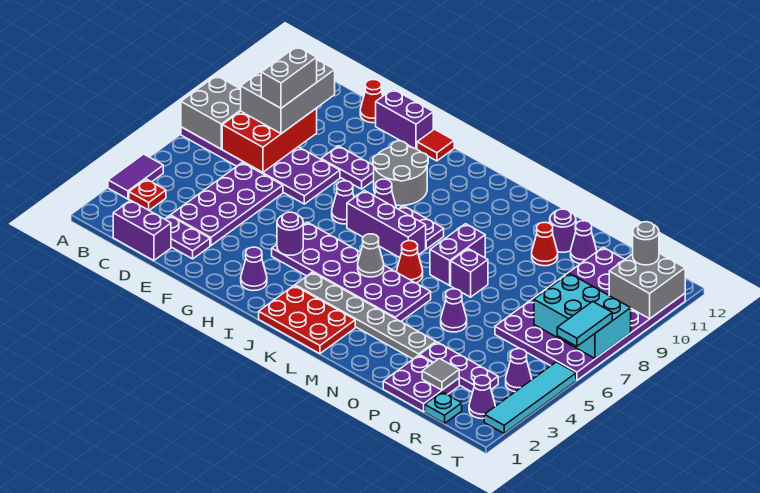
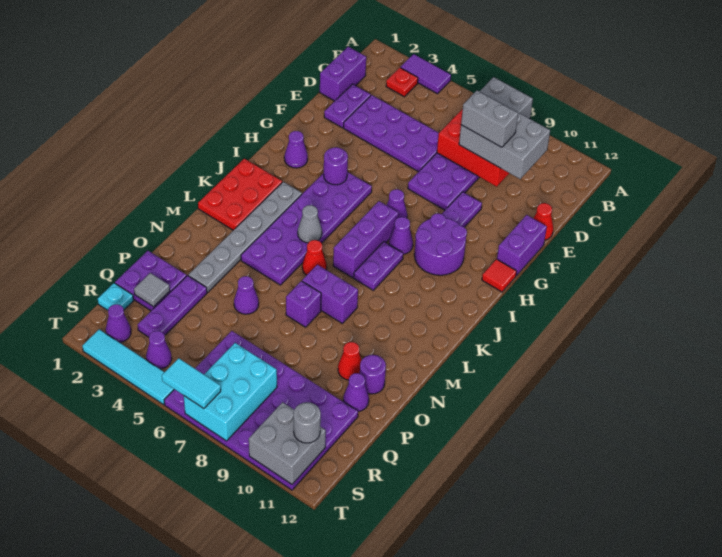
grey 2x2 round brick [373,141,428,206] -> purple 2x2 round brick [414,213,467,275]

